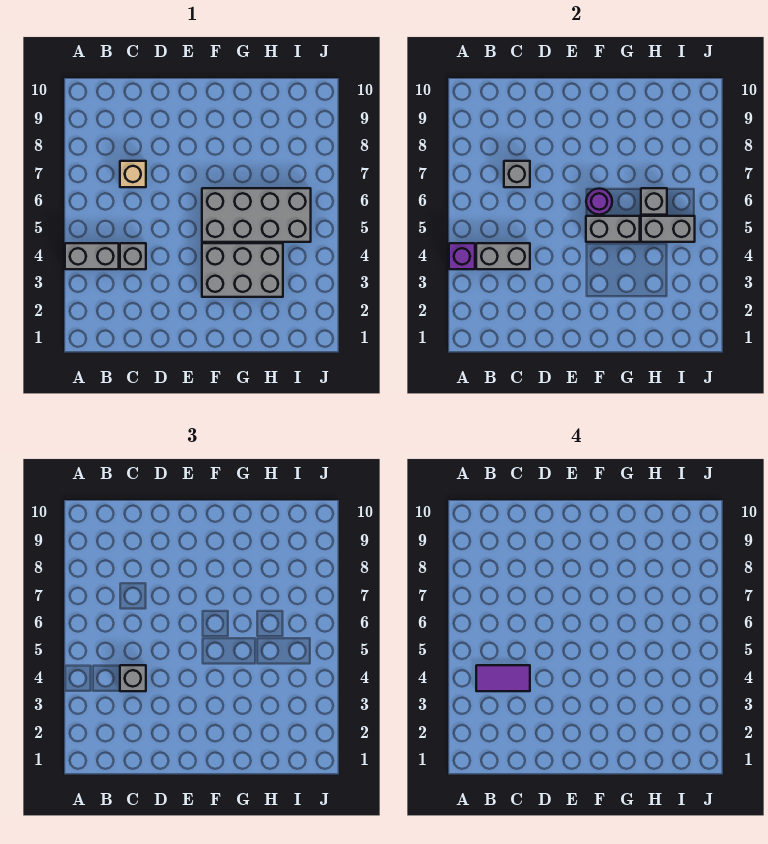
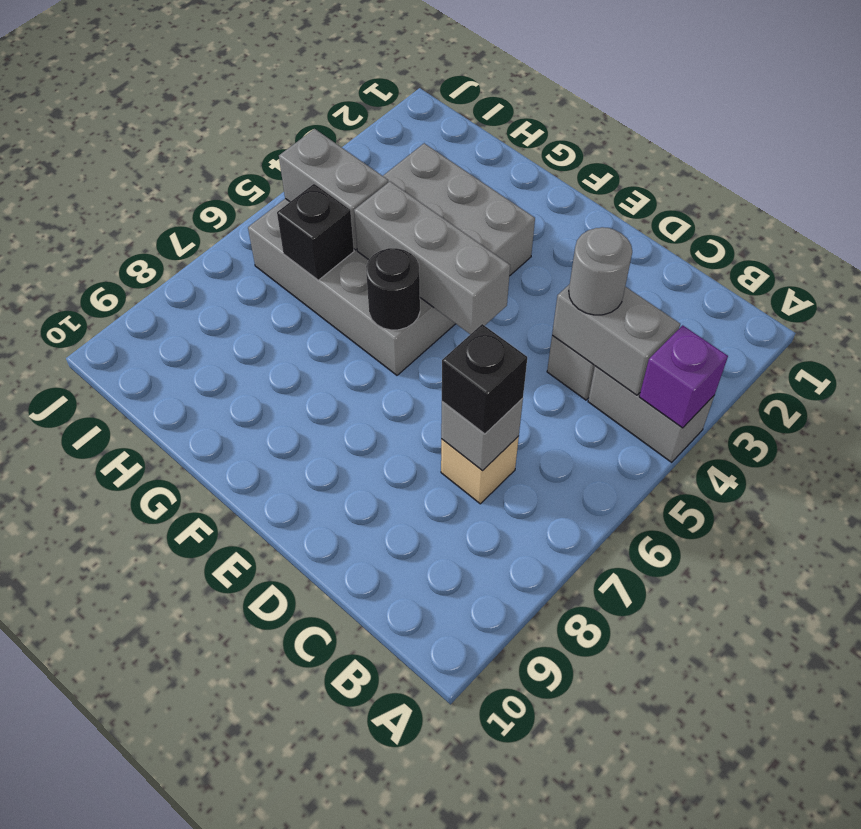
purple 1x2 tile [476,665,530,691] -> none
grey 1x1 brick [120,665,146,691] -> grey 1x1 round brick [569,227,632,315]
none -> black 1x1 brick [442,324,527,434]
grey 1x2 brick [586,216,640,242] -> grey 1x3 brick [354,181,510,334]
purple 1x1 round brick [586,189,612,215] -> black 1x1 round brick [366,248,420,330]
grey 1x1 brick [641,188,667,215] -> black 1x1 brick [277,184,354,280]

